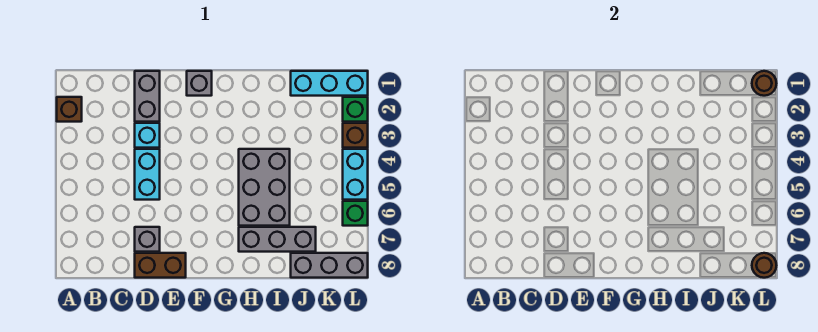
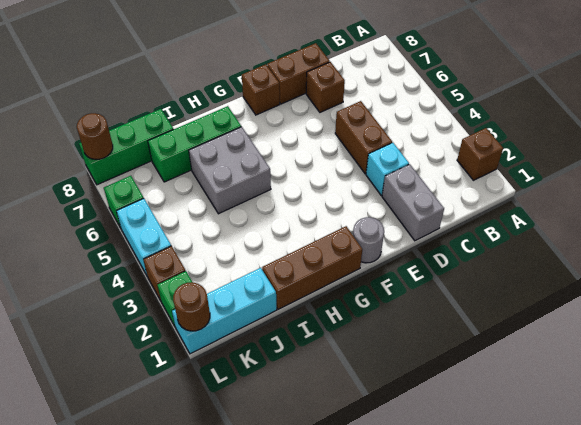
cyan 1x2 brick [135,149,160,200] -> brown 1x2 brick [335,101,392,174]
grey 1x1 brick [135,227,160,252] -> brown 1x1 brick [306,62,345,112]
grey 1x1 brick [187,71,212,96] -> grey 1x1 round brick [353,217,384,263]
none -> brown 1x1 brick [242,64,280,115]
none -> brown 1x3 brick [262,226,362,309]
grey 2x3 brick [239,149,290,226] -> grey 2x2 brick [189,127,271,214]
grey 1x3 brick [239,227,316,252] -> green 1x3 brick [148,106,241,182]
grey 1x3 brick [291,253,368,278] -> green 1x3 brick [79,109,174,185]

